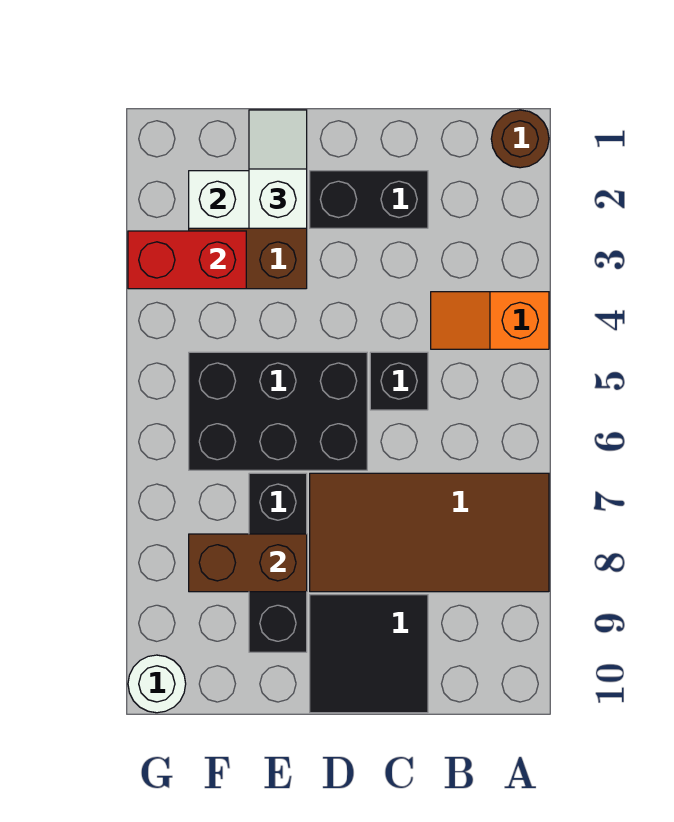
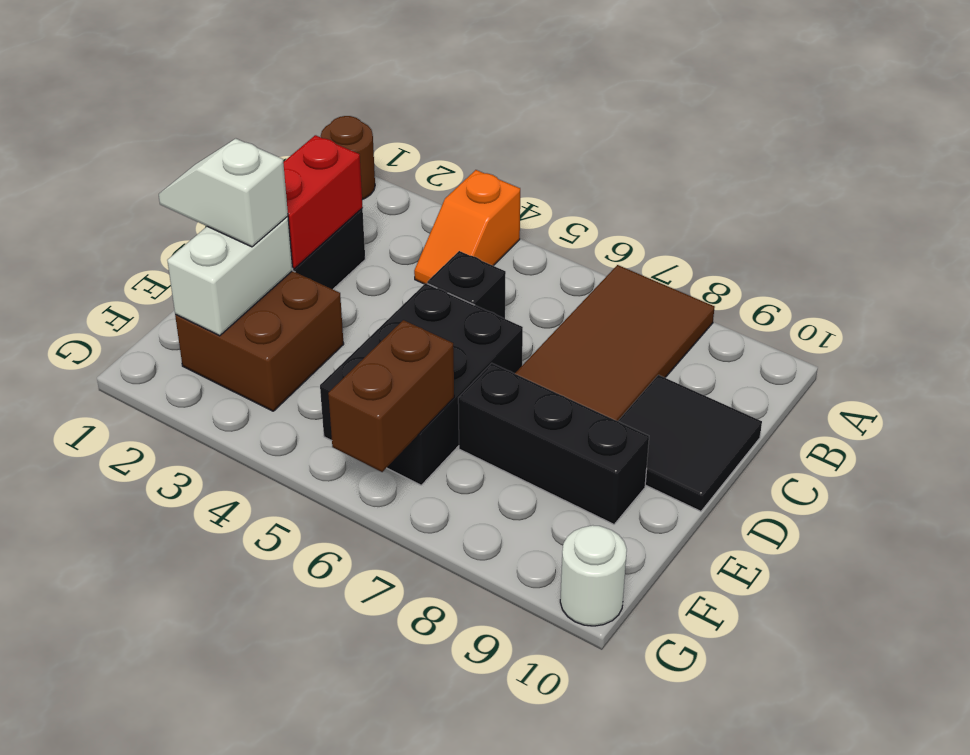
brown 1x2 brick [189,534,307,592] -> brown 1x2 brick moved to [328,320,454,472]
red 1x2 brick [128,231,246,289] -> red 1x2 brick moved to [283,135,363,269]

